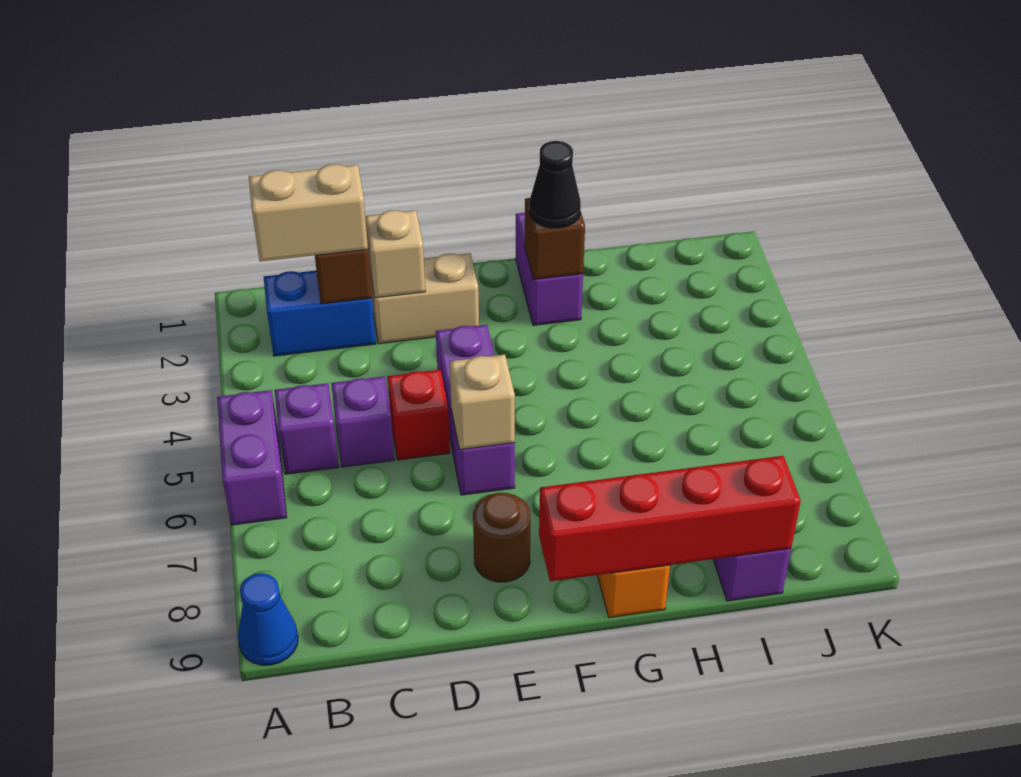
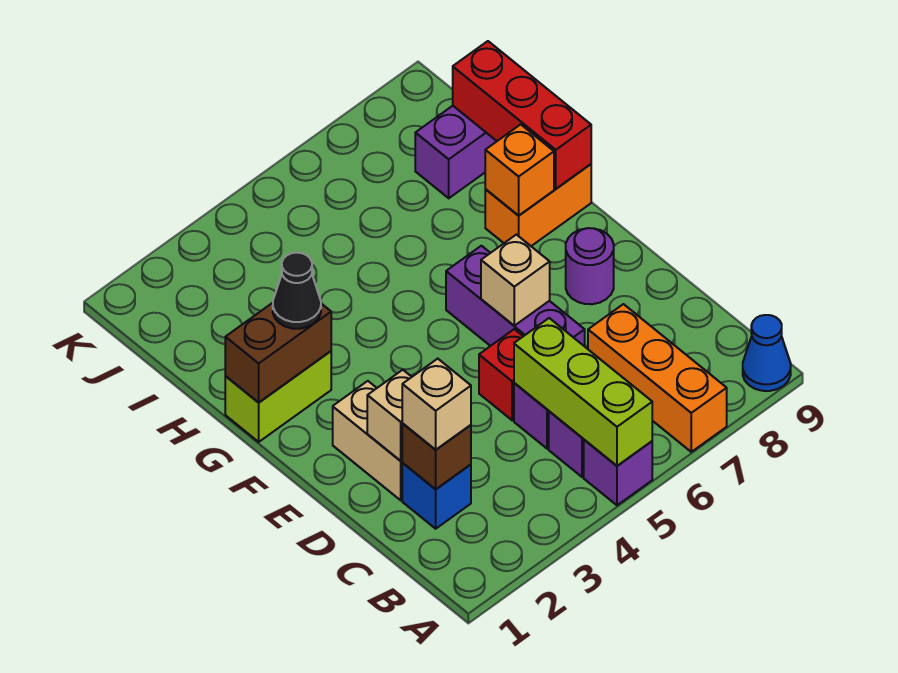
purple 1x2 brick [217,390,287,525] -> purple 1x1 brick [584,440,652,505]
none -> lime 1x3 brick [514,318,652,466]
none -> orange 1x3 brick [588,304,727,452]
blue 1x2 brick [264,271,376,356] -> blue 1x1 brick [402,463,471,529]
tan 1x2 brick [249,164,368,261] -> tan 1x1 brick [402,359,471,450]
purple 1x3 brick [436,325,515,495] -> purple 1x3 brick turned to [446,246,585,346]
brown 1x1 round brick [473,493,531,582] -> purple 1x1 round brick [566,228,614,304]
red 1x4 brick [539,456,801,581] -> red 1x3 brick [453,41,591,189]
purple 1x2 brick [516,213,583,325] -> lime 1x2 brick [225,351,331,442]
brown 1x1 brick [525,198,585,279] -> brown 1x2 brick [225,303,331,403]
none -> orange 1x1 brick [485,124,554,216]

